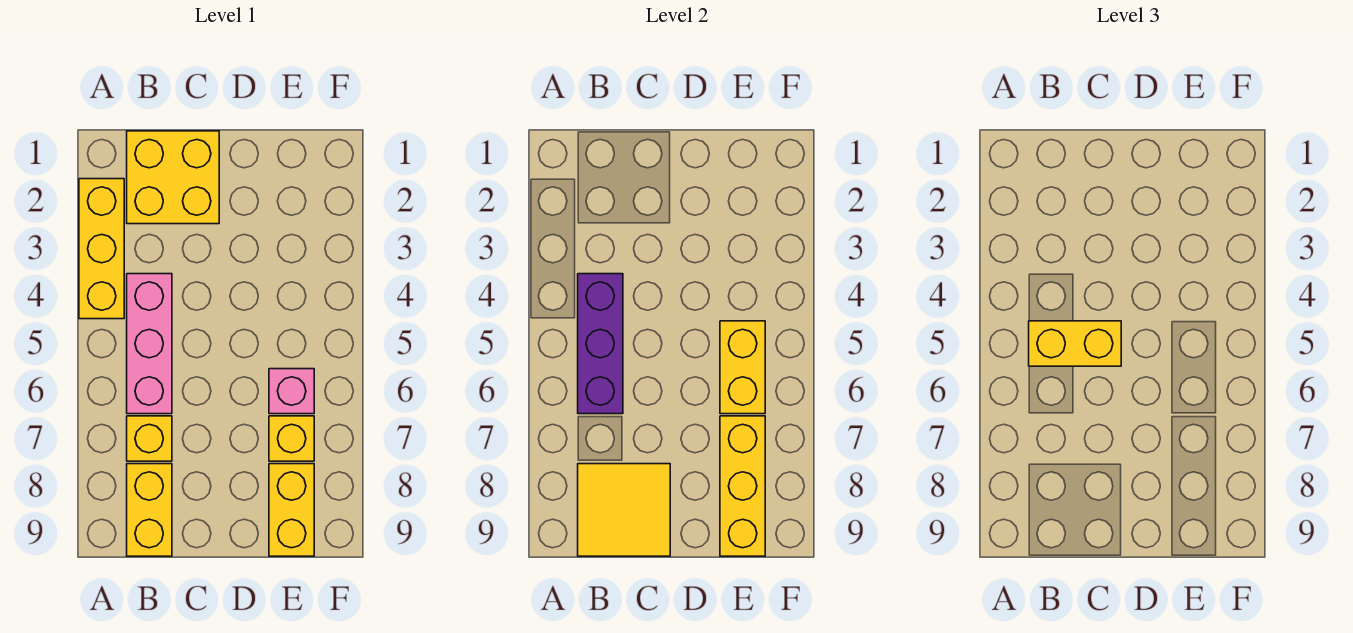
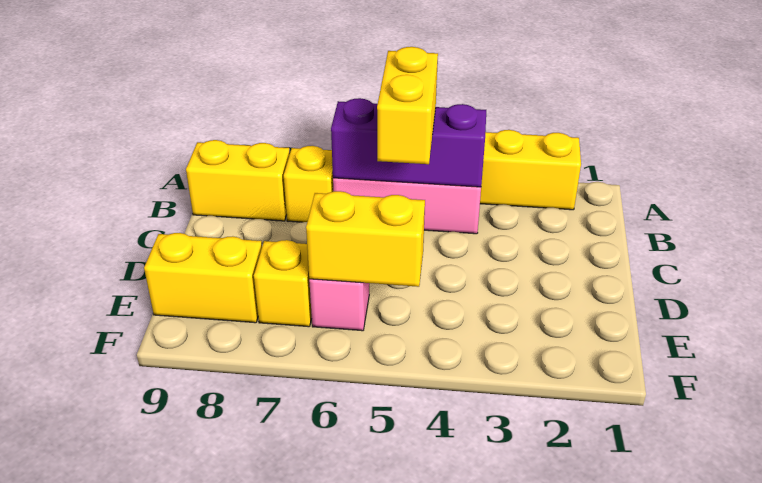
yellow 2x2 brick [127,131,219,224] -> none
yellow 2x2 tile [578,464,670,556] -> none
yellow 1x3 brick [720,416,765,556] -> none

